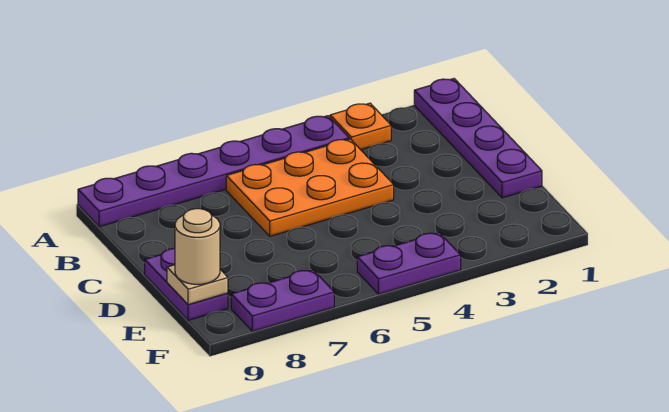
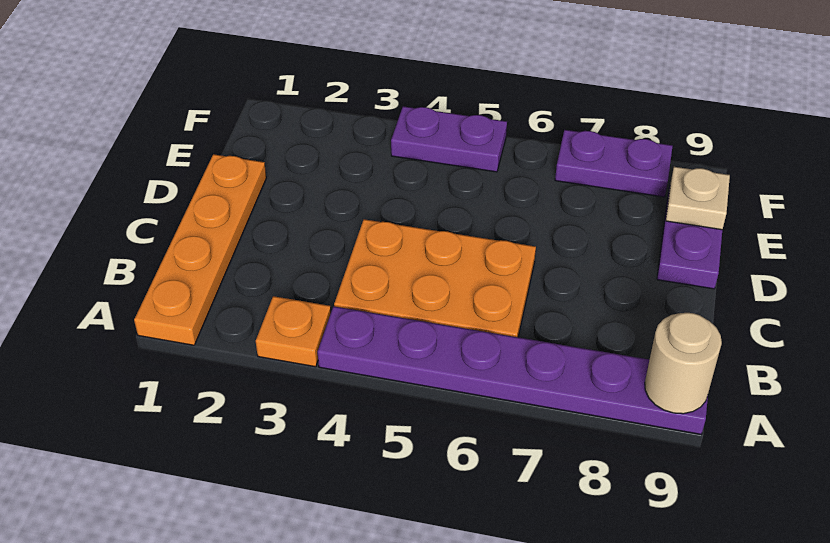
purple 1x4 plate [414,79,542,198] -> orange 1x4 plate [134,154,266,345]
tan 1x1 round brick [175,209,220,284] -> tan 1x1 round brick moved to [645,313,722,414]

